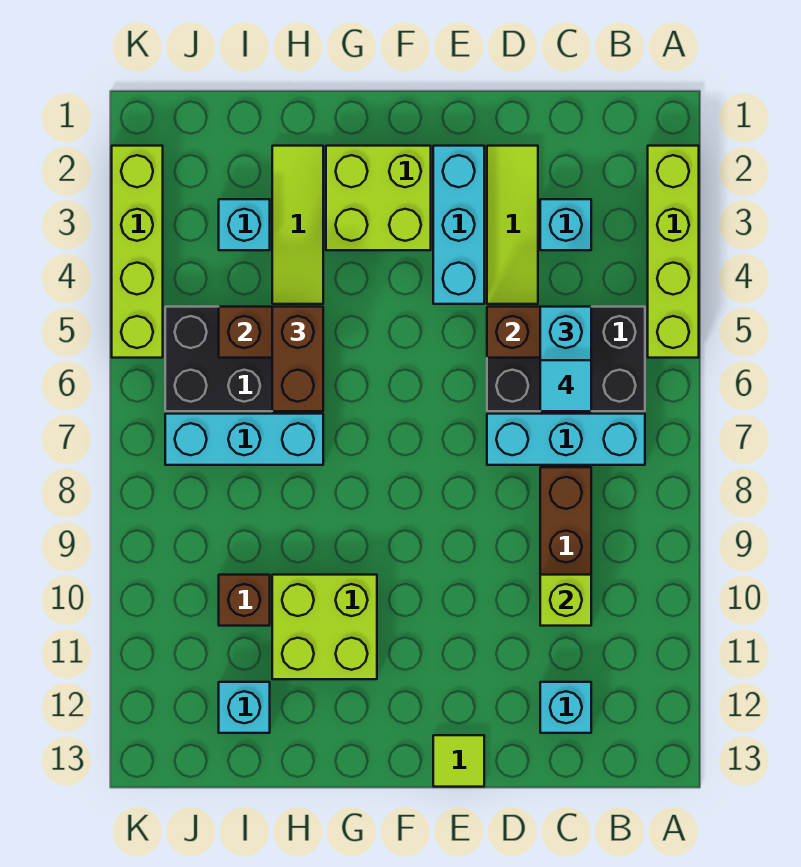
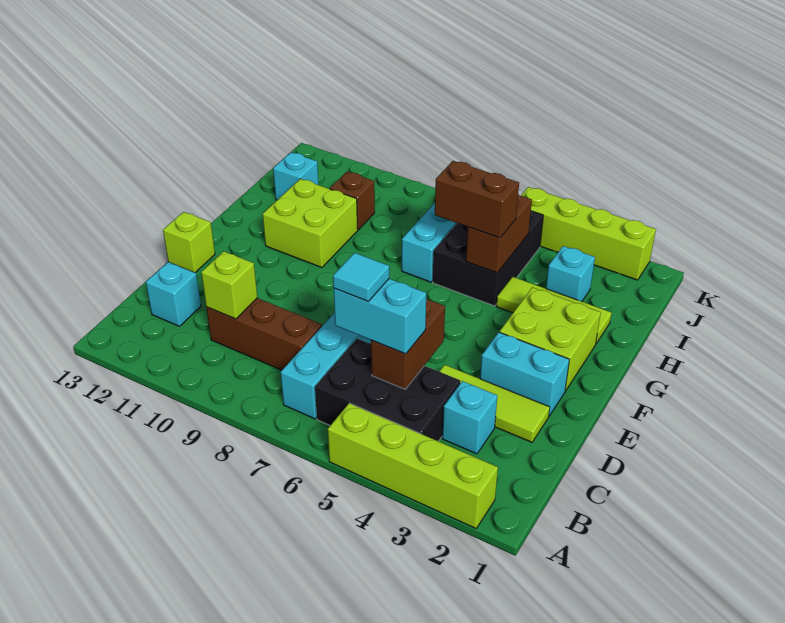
black 2x3 brick [487,307,645,411] -> black 2x3 brick turned to [315,339,460,441]
cyan 1x3 brick [433,146,484,304] -> cyan 1x2 brick [480,332,569,416]
lime 1x1 tile [433,735,484,787] -> lime 1x1 brick [163,212,215,273]

